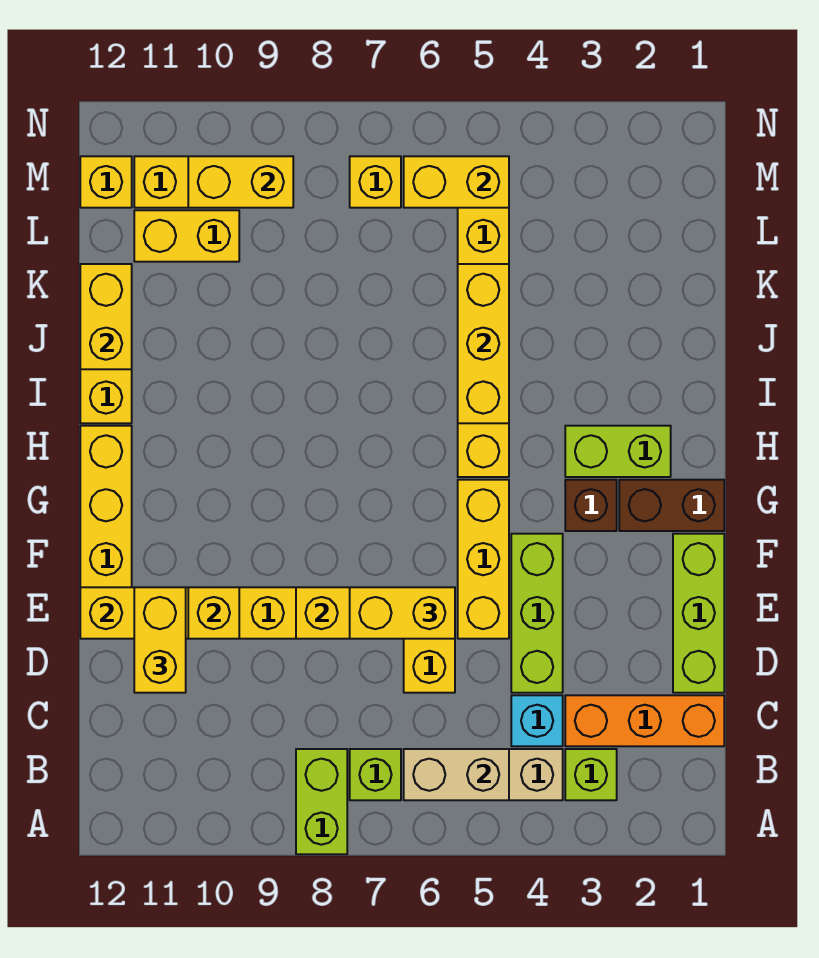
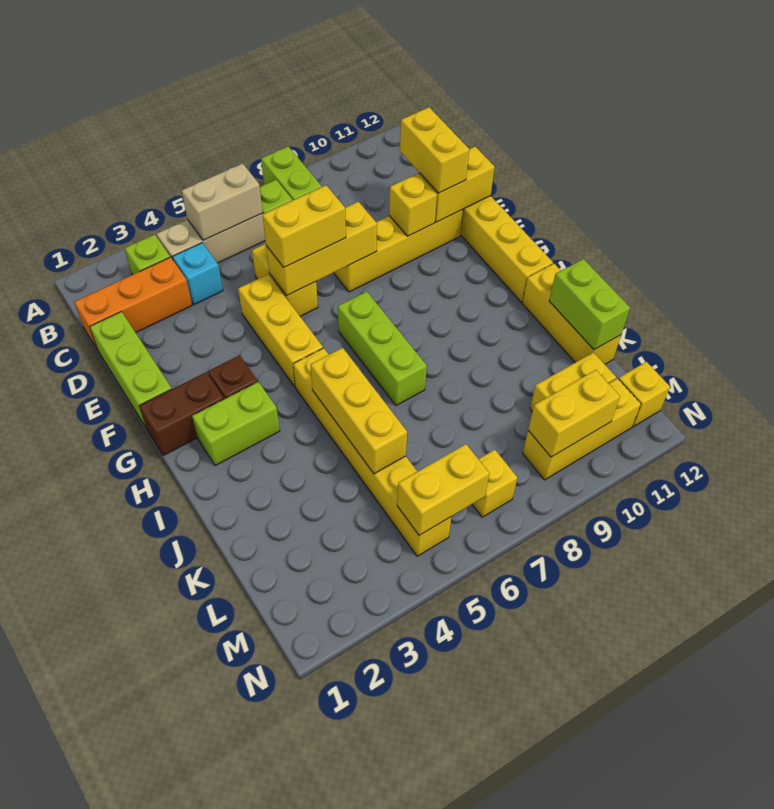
lime 1x3 brick [511,534,563,693] -> lime 1x3 brick moved to [338,291,427,406]
yellow 1x2 brick [80,264,132,369] -> lime 1x2 brick [549,259,630,350]

